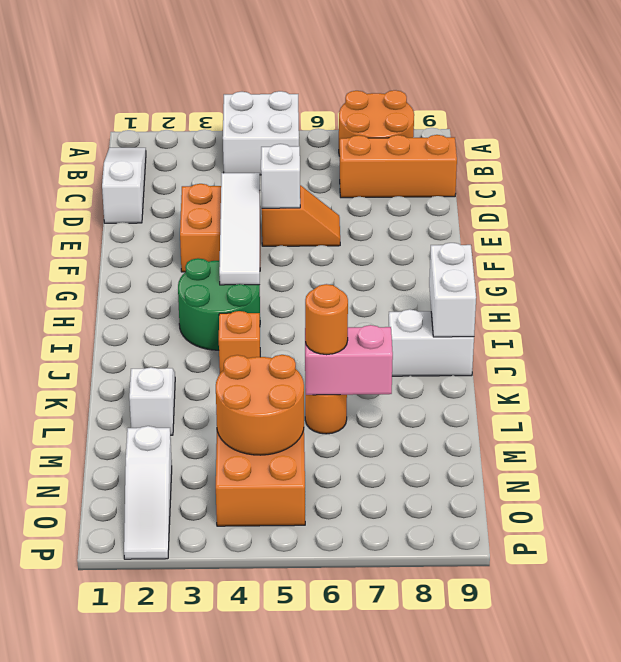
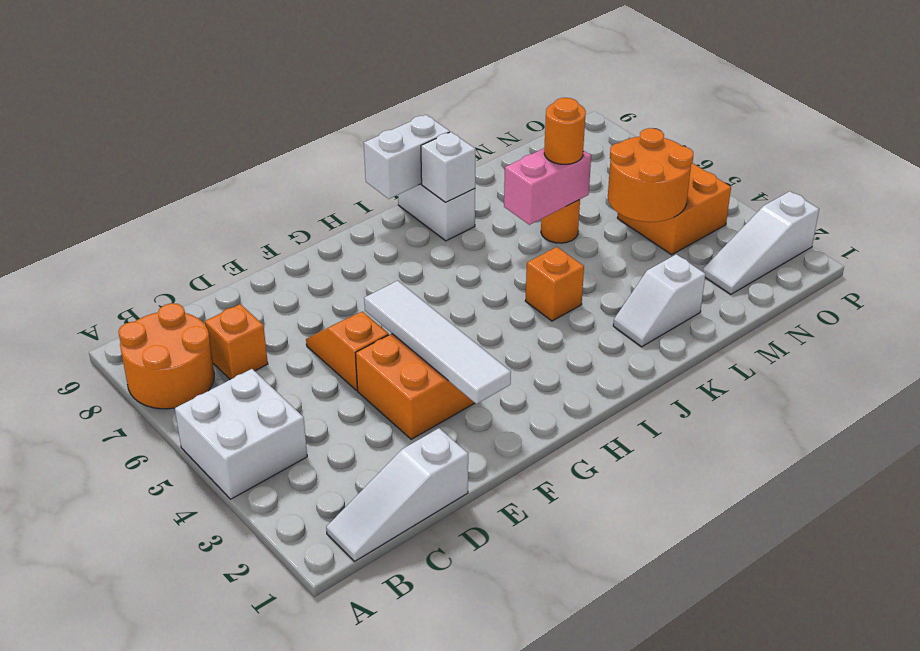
orange 1x3 brick [340,135,457,198] -> orange 1x1 brick [205,304,268,380]
white 1x4 tile [219,173,260,285] -> white 1x4 tile turned to [364,281,511,404]
white 1x1 brick [261,144,300,208] -> white 1x1 brick moved to [421,132,476,203]
green 2x2 round brick [178,258,260,350] -> none
pink 1x2 brick [305,325,393,395] -> pink 1x2 brick turned to [504,148,591,225]
white 1x3 slope [124,426,172,559] -> white 1x3 slope turned to [703,191,819,295]

